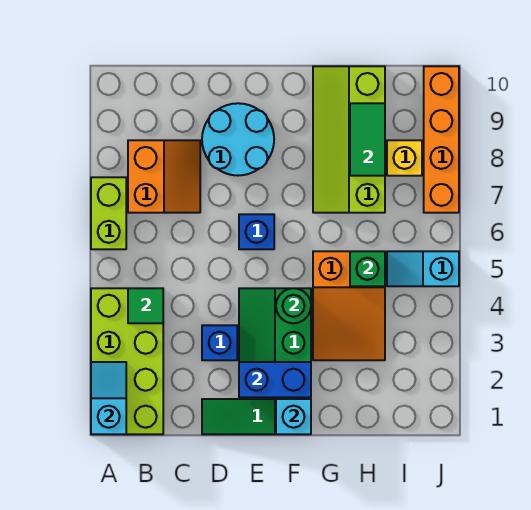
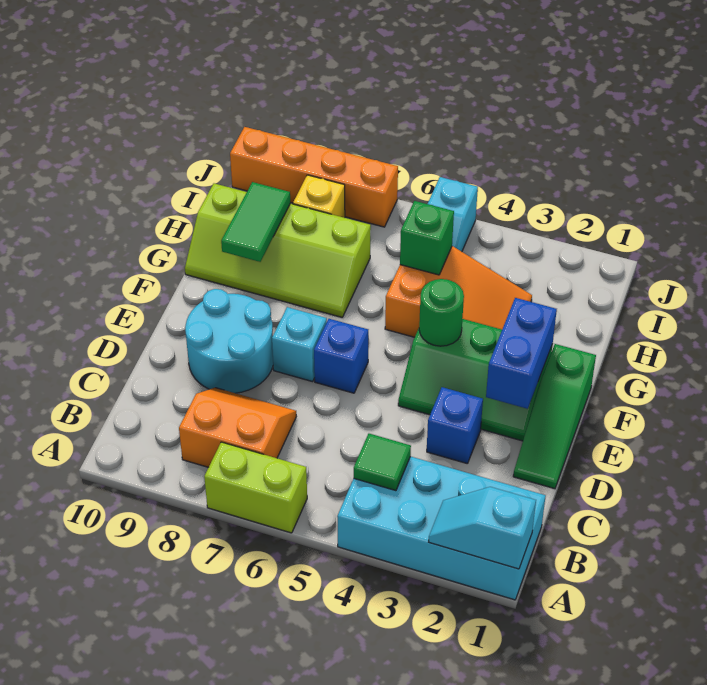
lime 2x4 brick [91,288,163,434] -> cyan 2x4 brick [337,456,546,600]
cyan 1x1 brick [276,399,311,434] -> cyan 1x1 brick moved to [272,307,327,382]
green 1x2 tile [350,103,385,176] -> green 1x2 tile turned to [221,182,290,262]

